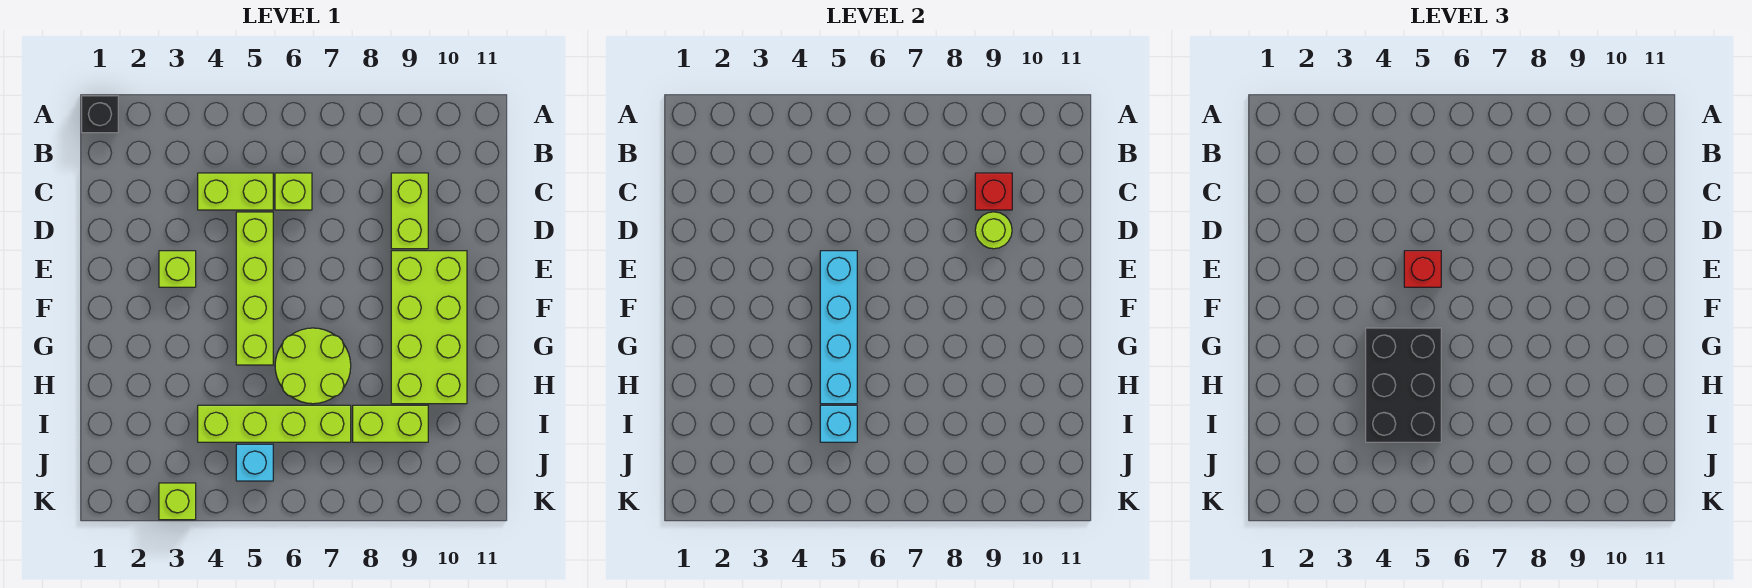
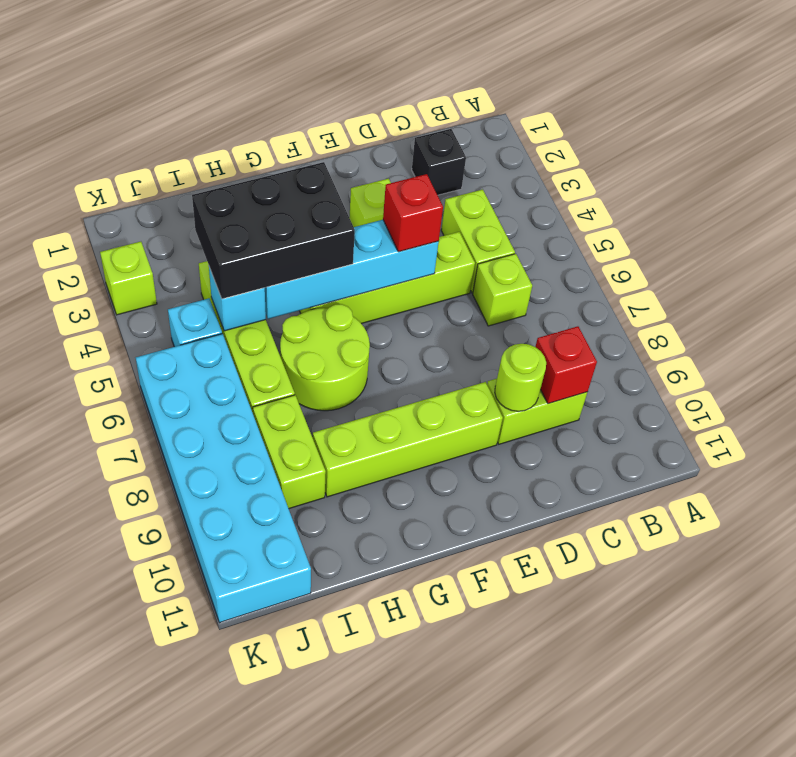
black 1x1 brick [82,96,118,133] -> black 1x1 brick moved to [412,129,466,195]
lime 2x4 brick [391,251,467,404] -> lime 1x4 brick [313,382,503,497]
none -> cyan 2x6 brick [136,334,311,623]

